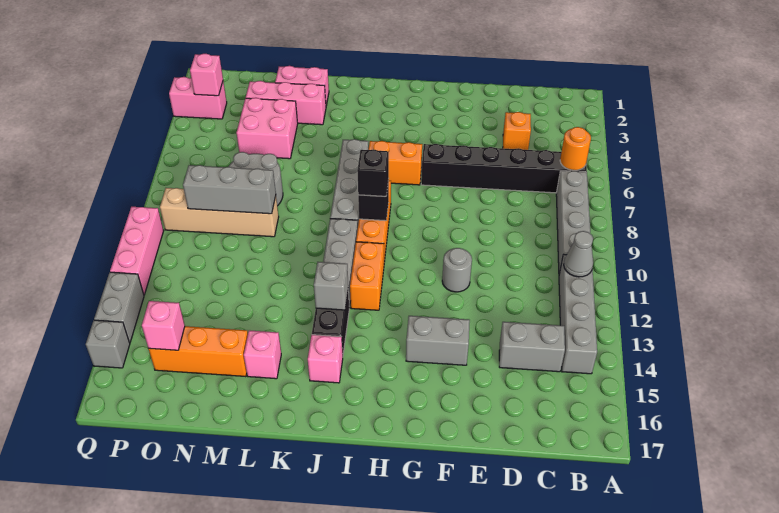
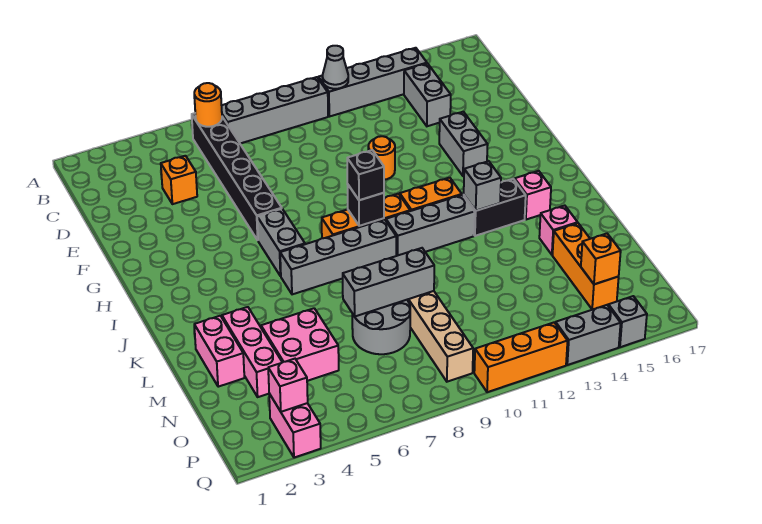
grey 1x1 round brick [442,248,472,292] -> orange 1x1 round brick [368,136,395,180]
orange 1x2 brick [369,141,422,185] -> grey 1x2 brick [257,209,305,276]
grey 1x3 brick [183,165,276,214] -> grey 1x3 brick turned to [343,248,434,316]
pink 1x1 brick [142,301,185,350] -> orange 1x1 brick [581,234,621,284]
pink 1x3 brick [110,207,163,295] -> orange 1x3 brick [474,323,568,392]

